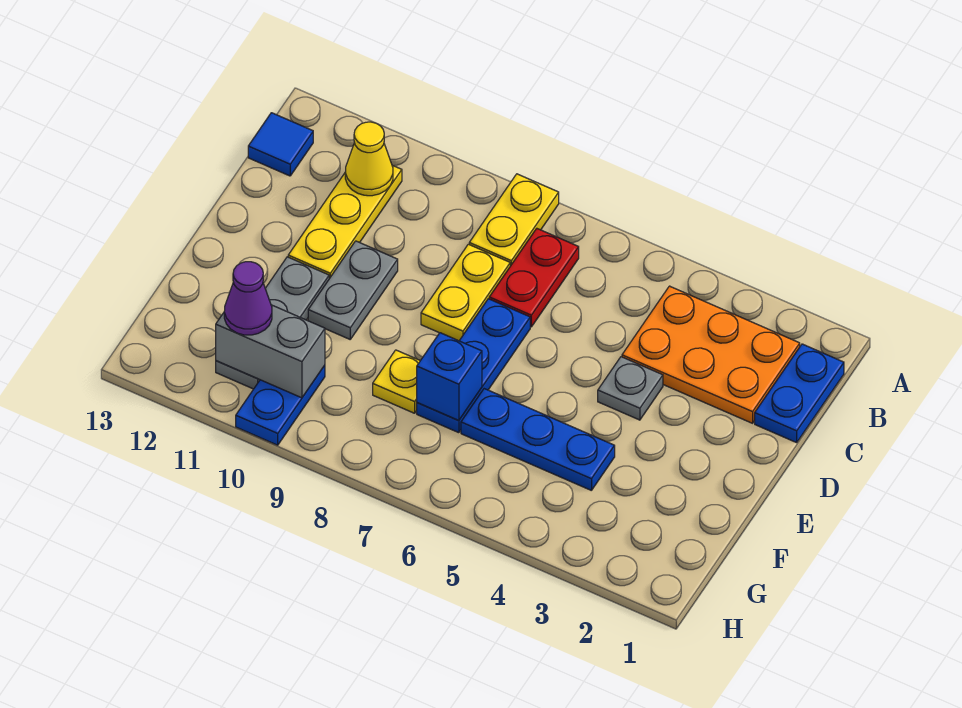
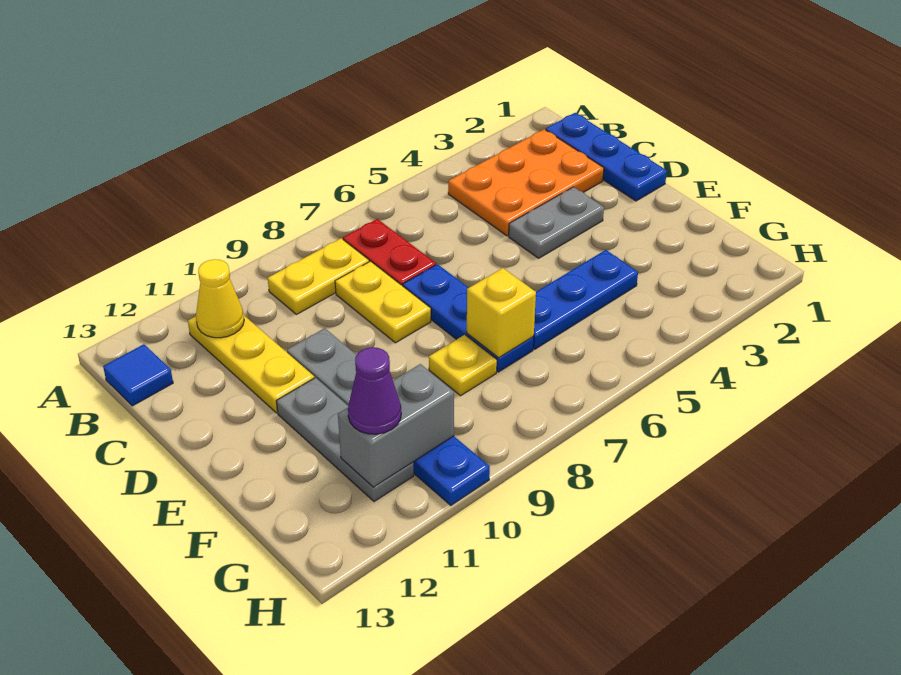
yellow 1x2 plate [469,174,559,266] -> yellow 1x2 plate turned to [268,238,369,314]
blue 1x2 plate [755,344,844,443] -> blue 1x3 plate [546,113,667,201]
grey 1x1 plate [598,357,663,420] -> grey 1x2 plate [509,187,604,258]
blue 1x1 brick [417,333,482,421] -> yellow 1x1 brick [467,268,536,358]

